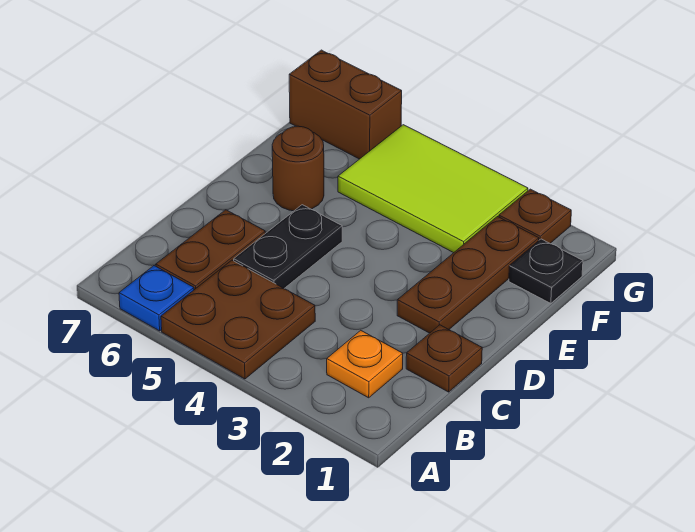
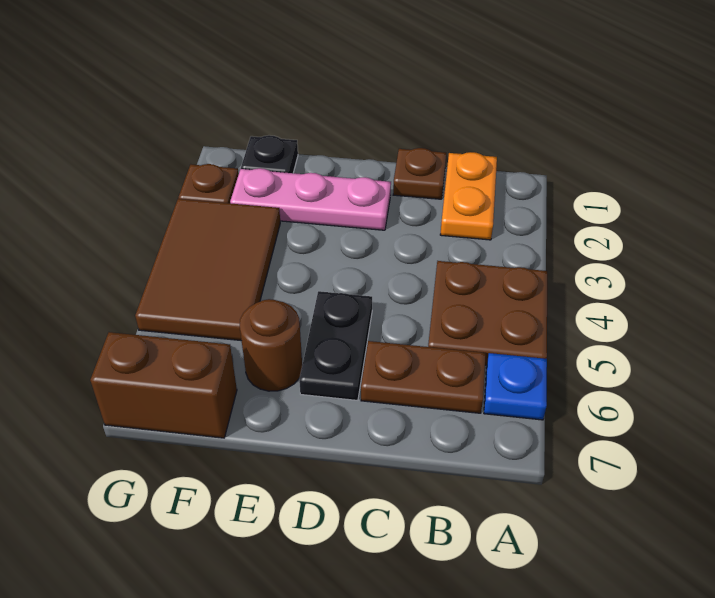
orange 1x1 plate [327,330,403,398] -> orange 1x2 plate [440,152,497,240]
black 1x2 plate [234,205,342,288] -> black 1x2 plate turned to [299,291,372,400]
brown 1x3 plate [397,217,539,333] -> pink 1x3 plate [230,168,391,230]
lime 2x3 tile [338,125,528,253] -> brown 2x3 tile [135,199,280,340]
brown 1x2 brick [289,50,402,159] -> brown 1x2 brick turned to [90,332,237,438]

